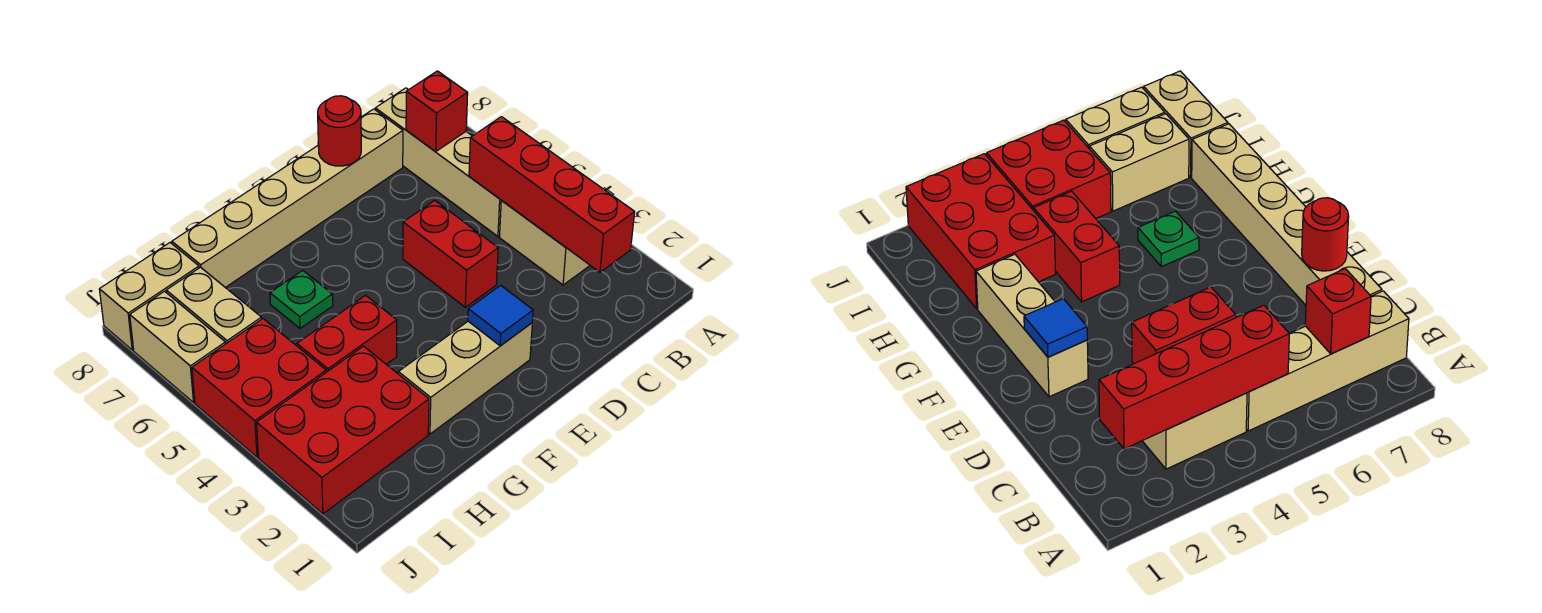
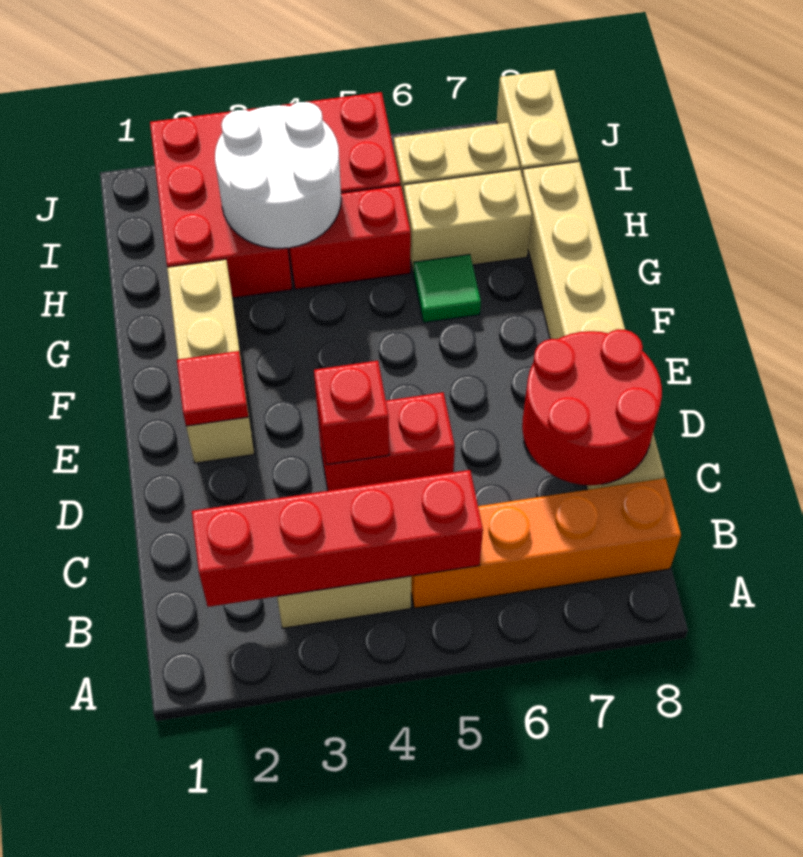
tan 1x4 brick [375,88,502,236] -> orange 1x4 brick [411,478,681,608]
red 1x1 brick [406,71,468,152] -> red 1x1 brick moved to [314,361,389,465]
red 1x1 round brick [318,96,361,166] -> red 2x2 round brick [522,329,662,485]
blue 1x1 tile [468,285,533,346] -> red 1x1 tile [177,351,248,426]
red 1x2 brick [297,295,397,372] -> red 1x2 brick turned to [288,185,411,289]
green 1x1 plate [270,270,333,328] -> green 1x1 tile [414,255,481,323]
none -> white 2x2 round brick [215,102,341,248]
tan 1x2 brick [130,291,225,403] -> tan 1x2 brick moved to [404,169,532,273]

